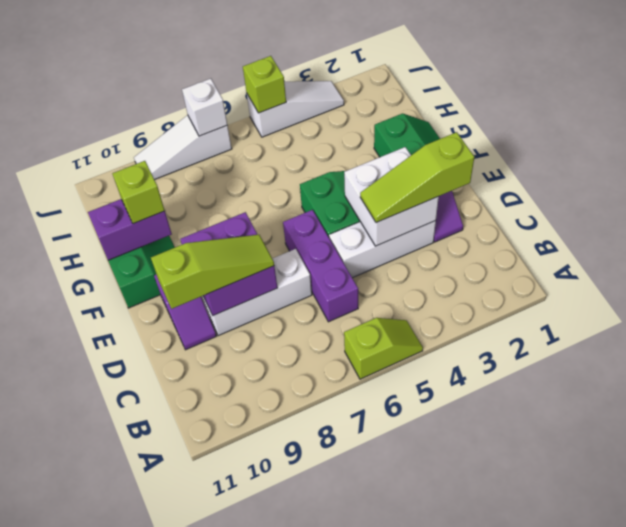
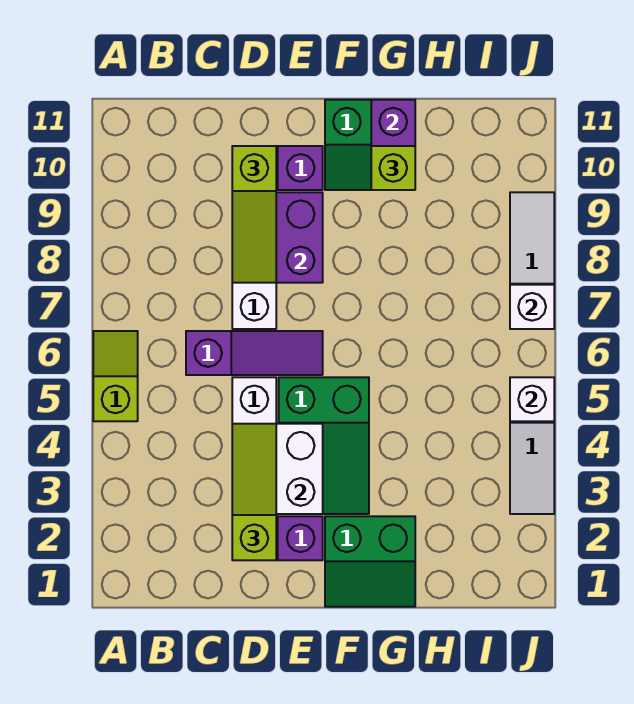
lime 1x2 slope [344,318,423,379] -> lime 1x2 slope turned to [93,331,138,421]
purple 1x3 brick [283,210,358,322] -> purple 1x3 slope [186,331,323,375]
lime 1x1 brick [243,56,286,113] -> white 1x1 brick [510,377,554,421]

